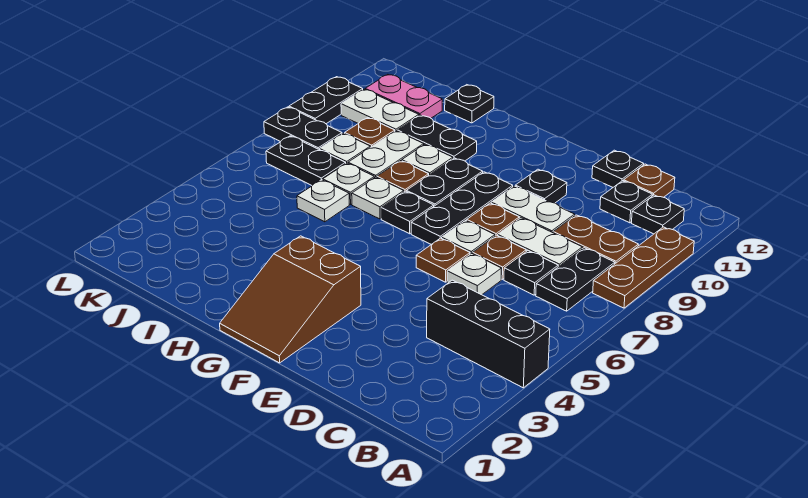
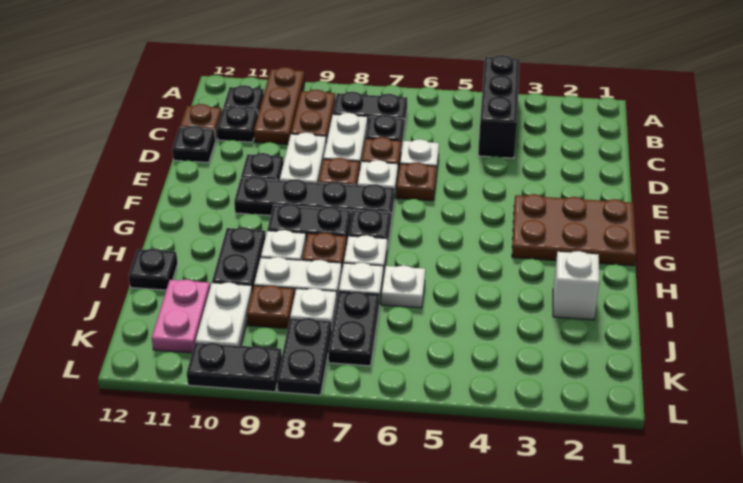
brown 1x3 plate [593,227,694,308] -> brown 1x3 plate turned to [254,67,305,144]
brown 2x3 slope [220,236,361,363] -> brown 2x3 plate [512,194,636,266]
black 1x3 plate [411,172,513,244] -> black 1x4 plate [234,177,395,220]
none -> white 1x1 brick [553,251,600,320]

